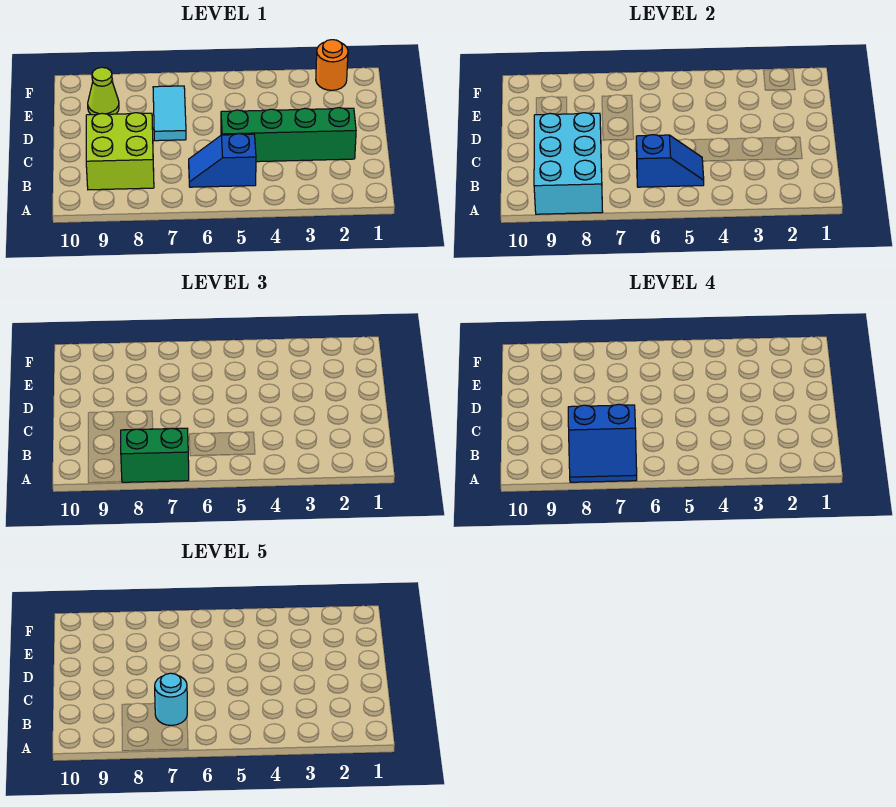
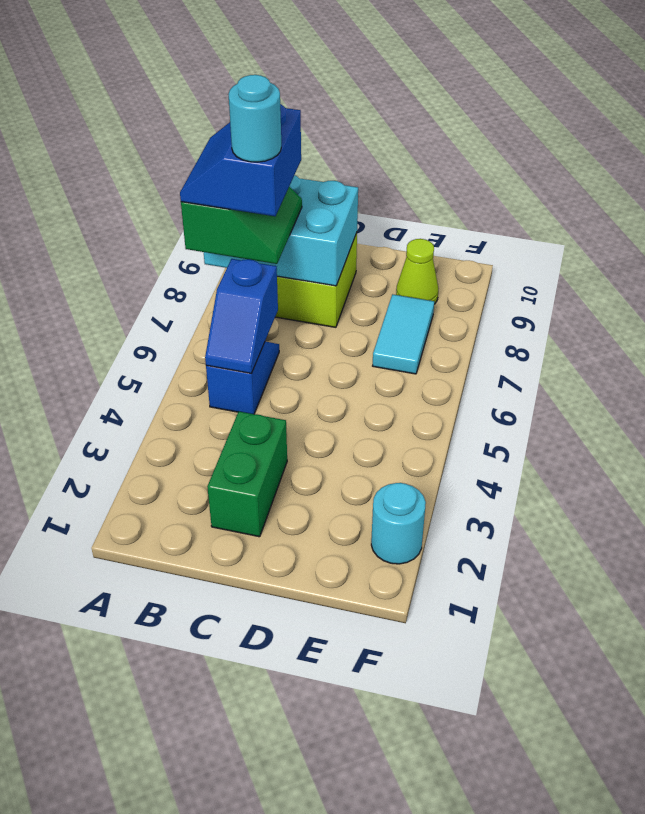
green 1x4 brick [221,108,356,162] -> green 1x2 brick [207,412,287,537]
cyan 1x2 tile [153,86,186,141] -> cyan 1x2 tile turned to [373,294,434,374]
orange 1x1 round brick [316,40,348,90] -> cyan 1x1 round brick [371,483,426,564]

